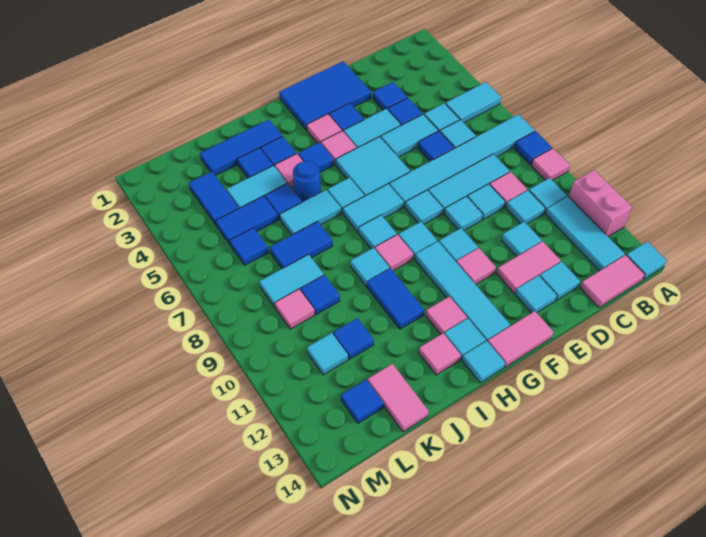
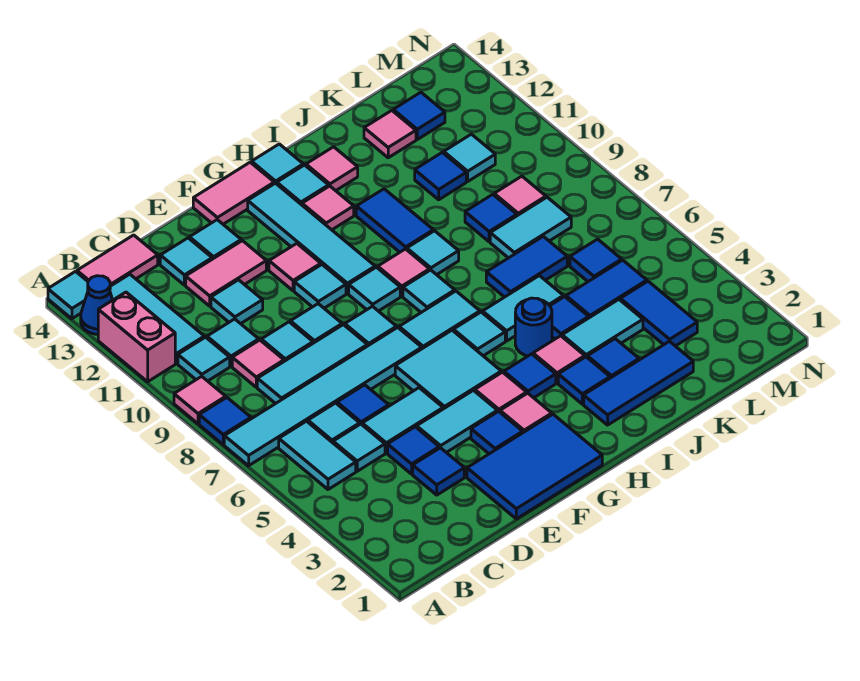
cyan 1x2 tile [445,82,501,123] -> cyan 1x2 tile turned to [279,421,356,489]
none -> blue 1x1 cone [81,276,113,334]
pink 1x2 tile [368,364,429,432] -> pink 1x1 tile [364,111,416,158]

